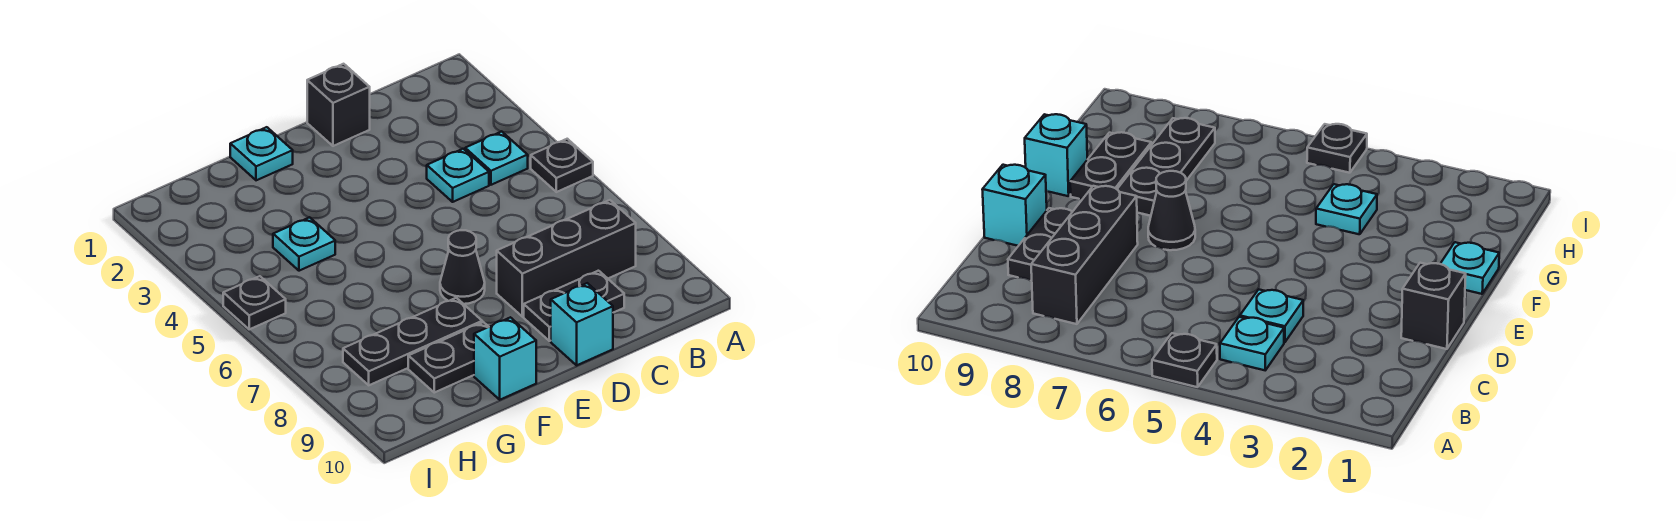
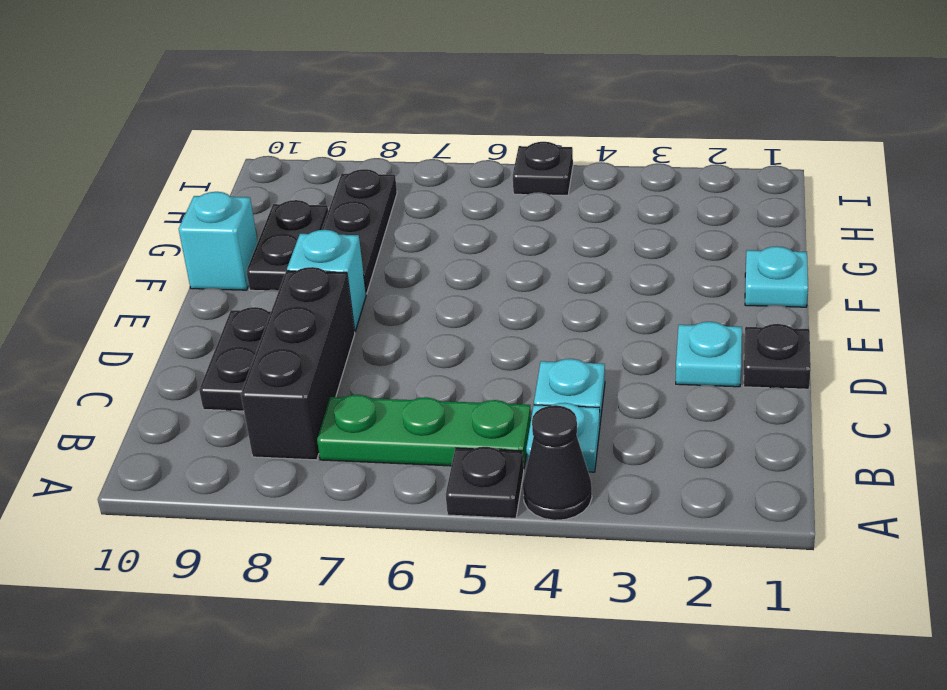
none -> green 1x3 plate [317,395,531,467]
black 1x1 brick [307,64,370,146] -> black 1x1 plate [744,324,811,389]
cyan 1x1 brick [551,283,613,365] -> cyan 1x1 brick moved to [287,230,366,331]
black 1x1 cone [440,230,485,304] -> black 1x1 cone moved to [523,405,592,520]
cyan 1x1 plate [273,217,335,271] -> cyan 1x1 plate moved to [676,322,742,387]

